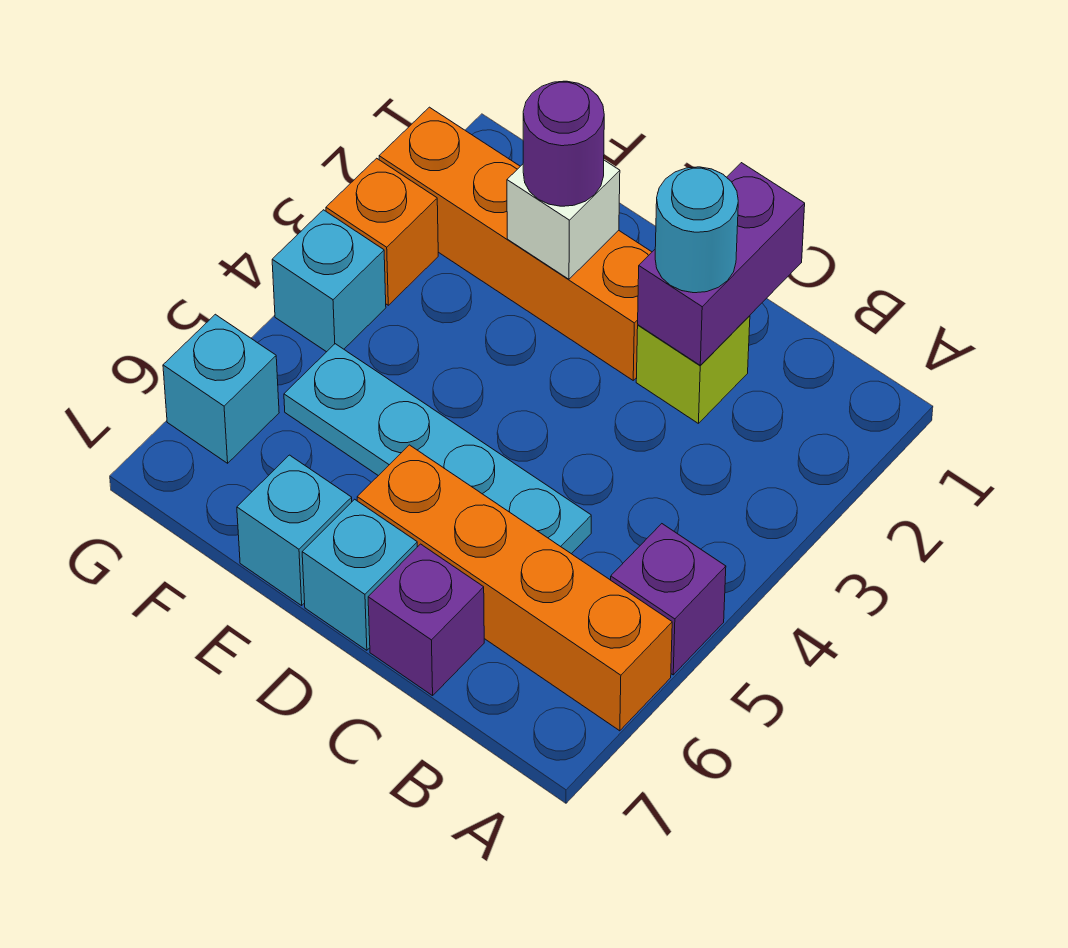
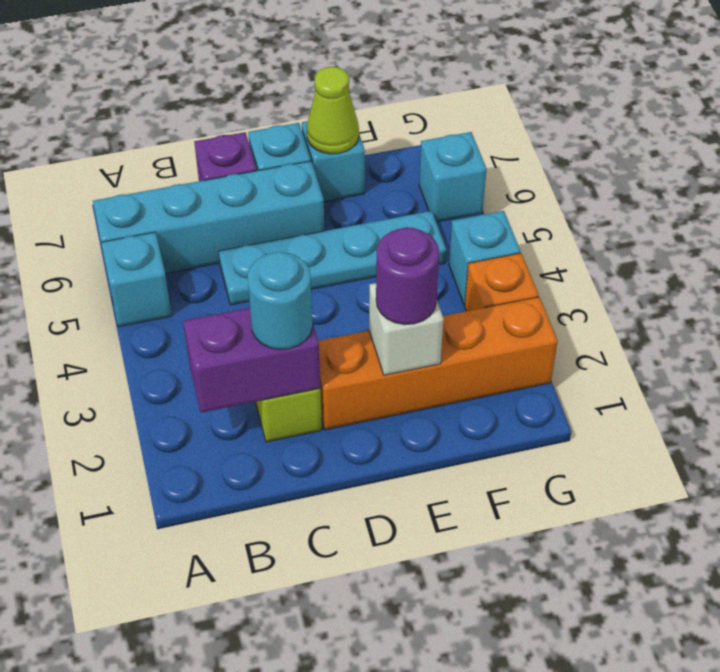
purple 1x1 brick [611,524,726,675] -> cyan 1x1 brick [101,232,172,327]
orange 1x4 brick [357,445,672,731] -> cyan 1x4 brick [93,161,324,273]
purple 1x2 brick [638,163,805,366] -> purple 1x2 brick turned to [183,308,320,413]
none -> lime 1x1 cone [307,67,359,154]

